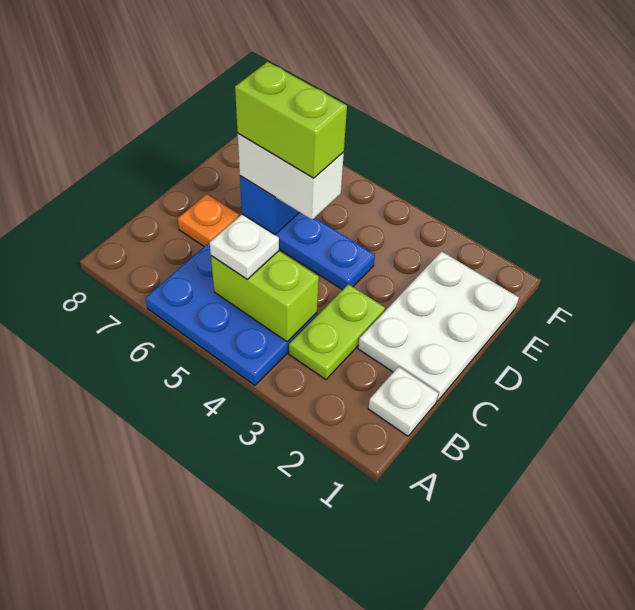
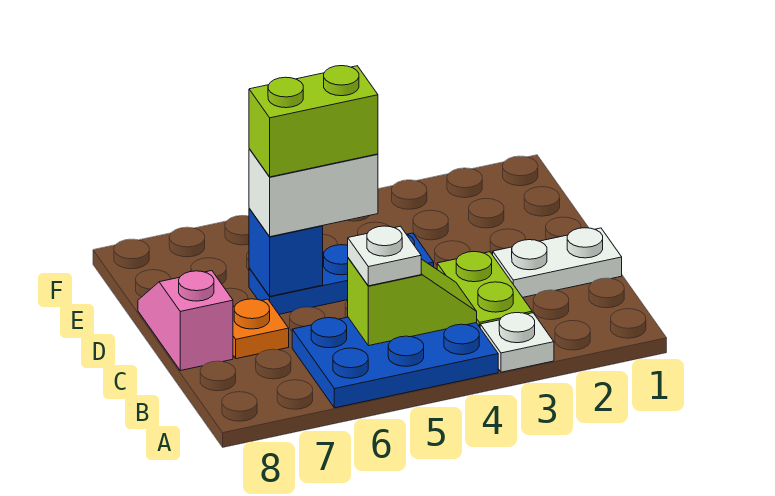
white 1x1 plate [368,367,438,436] -> white 1x1 plate moved to [480,313,554,372]
lime 1x2 brick [211,251,319,342] -> lime 1x2 slope [348,258,477,346]
white 2x3 plate [358,251,519,401] -> white 1x2 plate [493,228,622,297]
none -> pink 1x2 slope [138,271,233,371]

